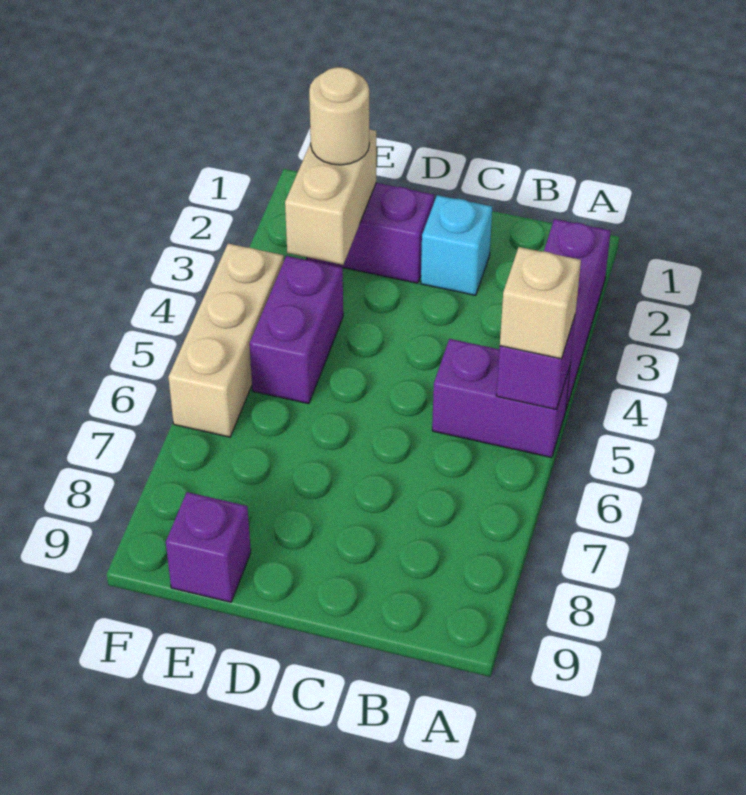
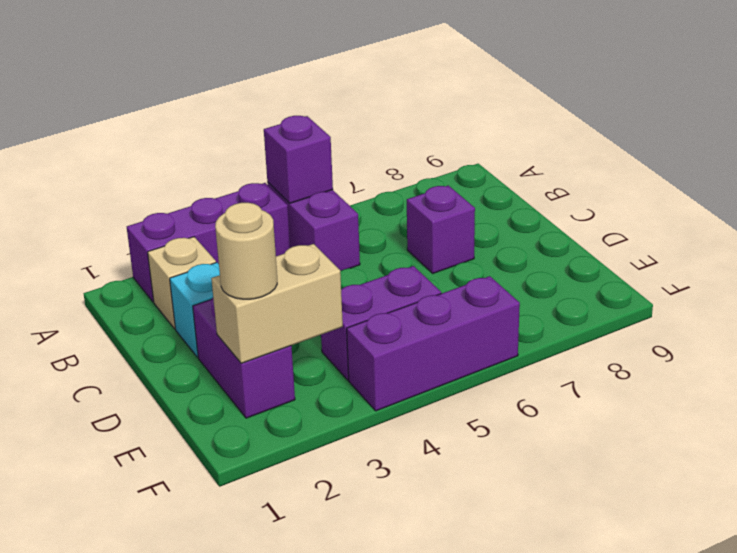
tan 1x1 brick [500,247,581,359] -> tan 1x1 brick moved to [148,237,216,329]
purple 1x1 brick [166,492,251,602] -> purple 1x1 brick moved to [407,185,475,273]
tan 1x3 brick [168,244,284,437] -> purple 1x3 brick [347,276,520,411]

